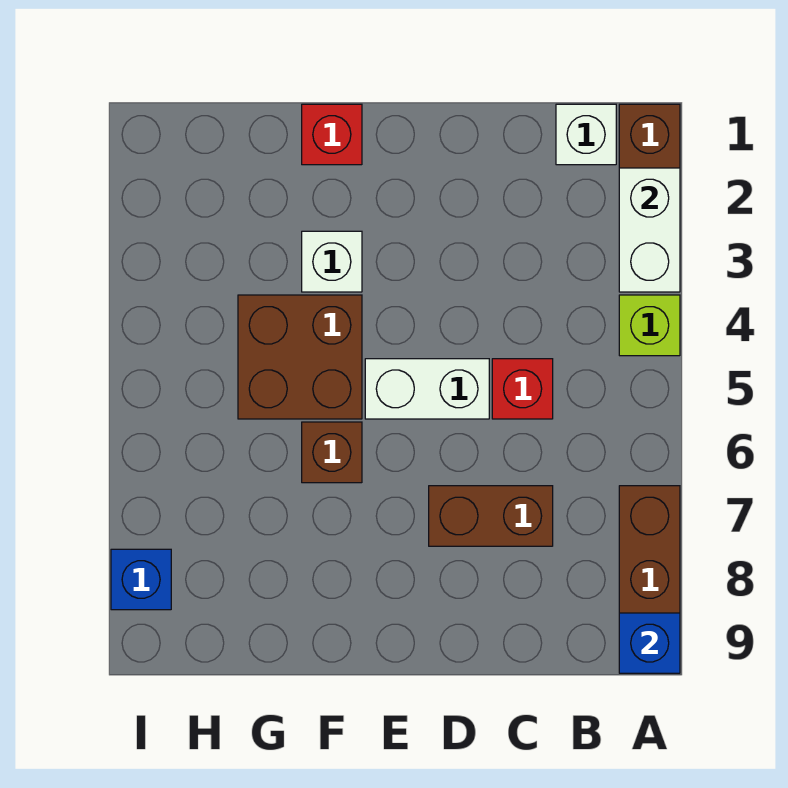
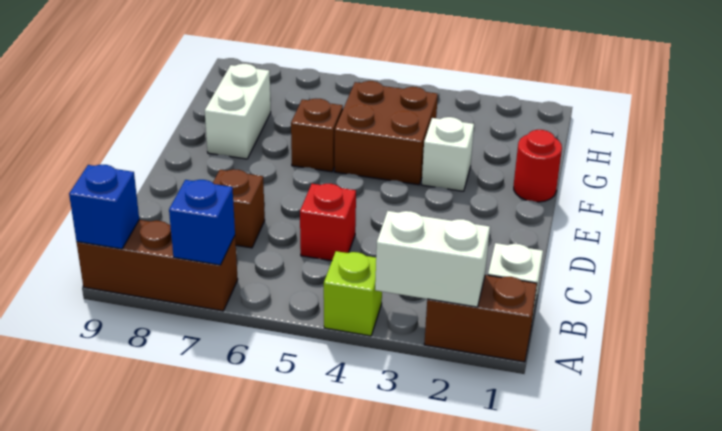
brown 1x2 brick [429,486,553,546] -> brown 1x1 brick [213,169,265,248]
white 1x2 brick [365,359,489,419] -> white 1x2 brick moved to [205,64,271,159]
red 1x1 brick [302,104,362,165] -> red 1x1 round brick [514,130,562,202]
blue 1x1 brick [111,549,171,610] -> blue 1x1 brick moved to [169,180,235,265]

